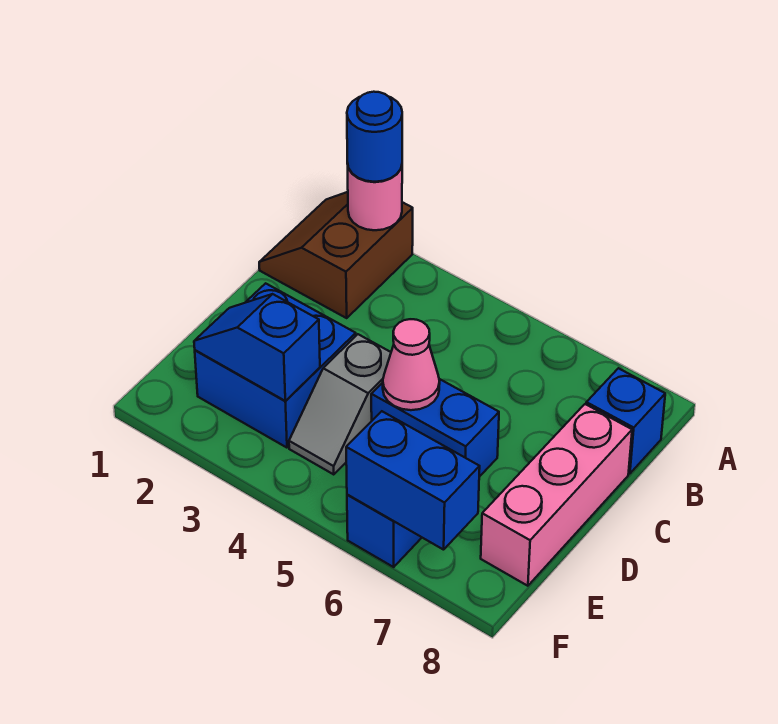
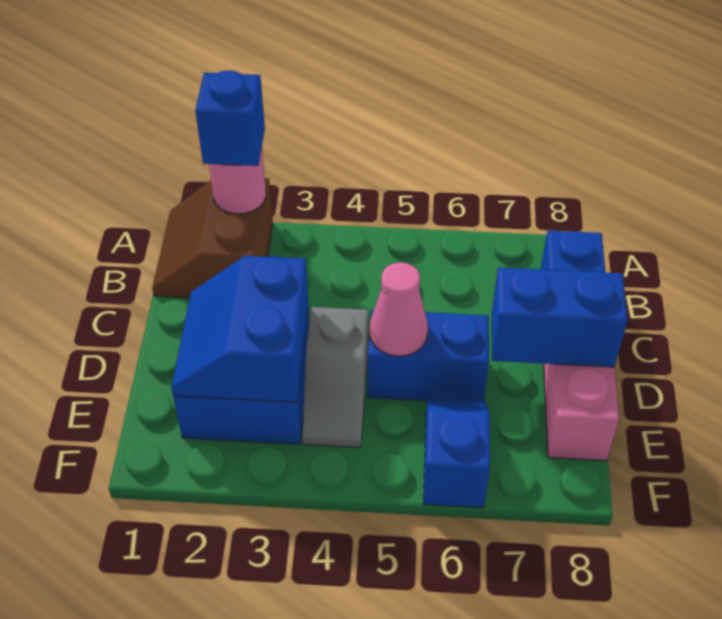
blue 1x1 round brick [347,92,402,182] -> blue 1x1 brick [195,71,265,166]
blue 1x2 slope [194,294,320,401] -> blue 2x2 slope [171,256,308,402]
blue 1x2 brick [346,411,480,550] -> blue 1x2 brick moved to [492,268,627,367]

